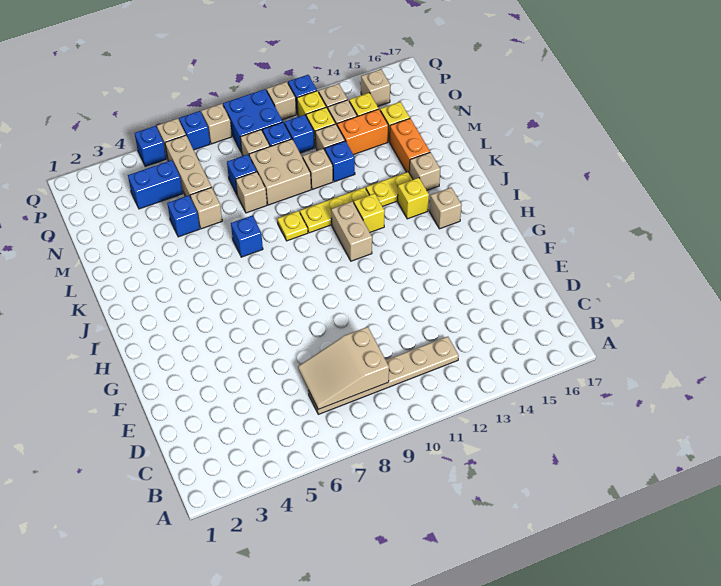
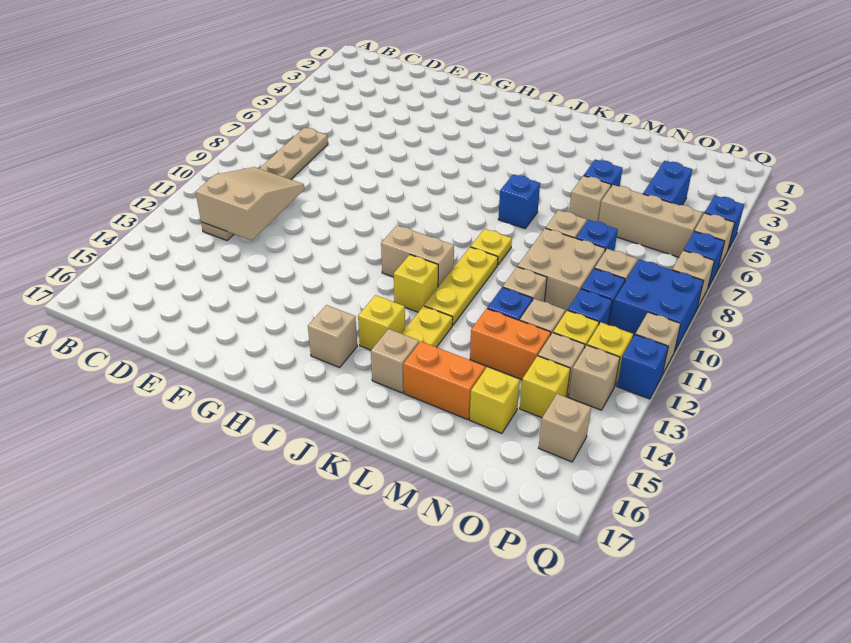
tan 2x3 slope [298,327,389,409] -> tan 2x3 slope moved to [196,167,304,240]
orange 1x2 brick [337,109,388,155] -> orange 1x2 brick turned to [470,309,551,380]

